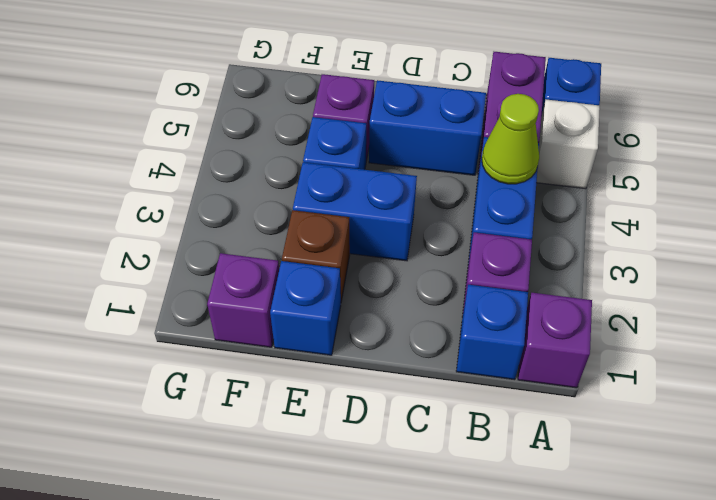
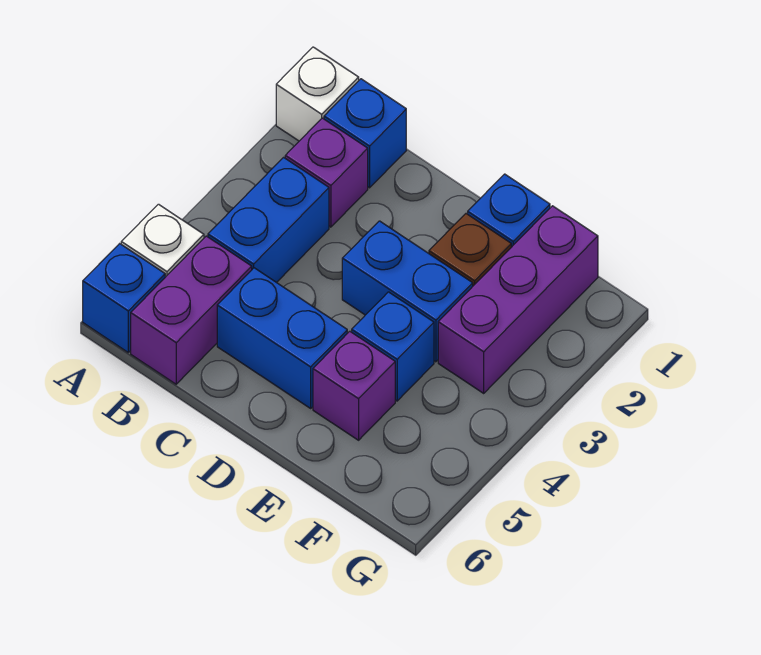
purple 1x1 brick [518,293,592,388] -> white 1x1 brick [276,47,359,141]
lime 1x1 cone [482,94,539,184] -> none
purple 1x1 brick [207,253,279,347] -> purple 1x3 brick [438,206,598,393]

